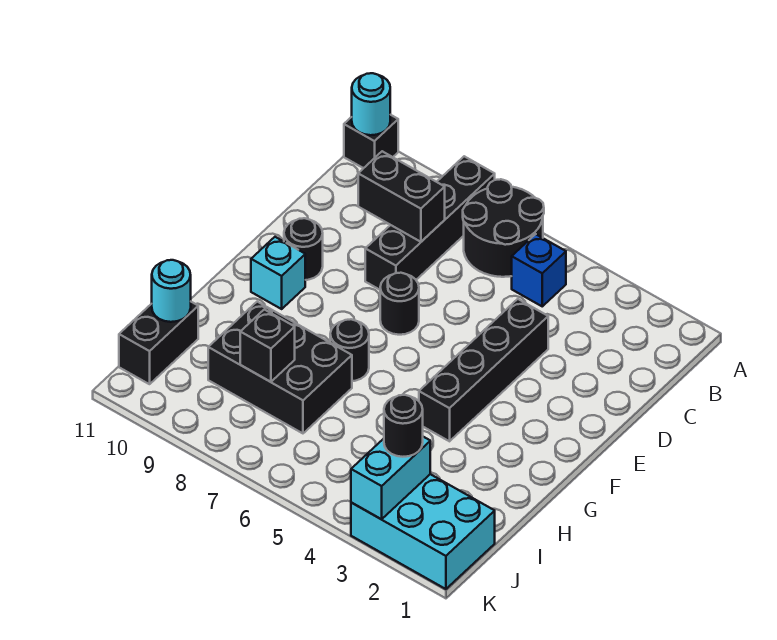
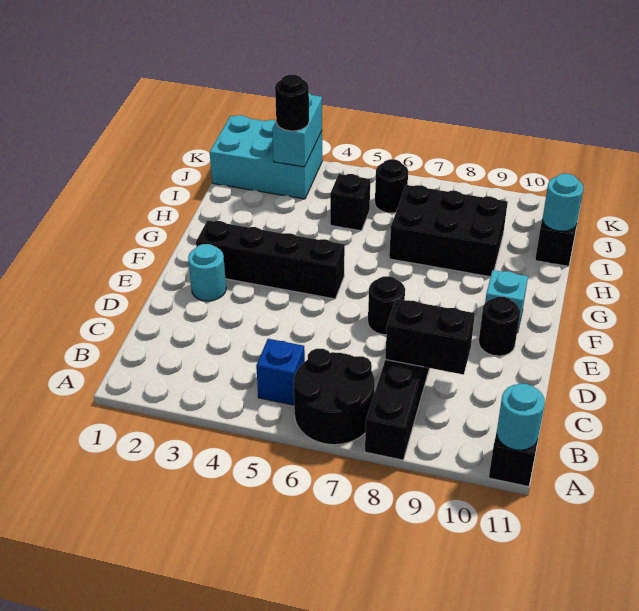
black 1x4 brick [419,299,548,441] -> black 1x4 brick turned to [196,220,345,299]
none -> cyan 1x1 round brick [188,244,226,301]
black 1x1 round brick [330,319,369,381] -> black 1x1 round brick moved to [375,159,408,213]
black 1x1 brick [240,309,295,382] -> black 1x1 brick moved to [330,174,370,231]

